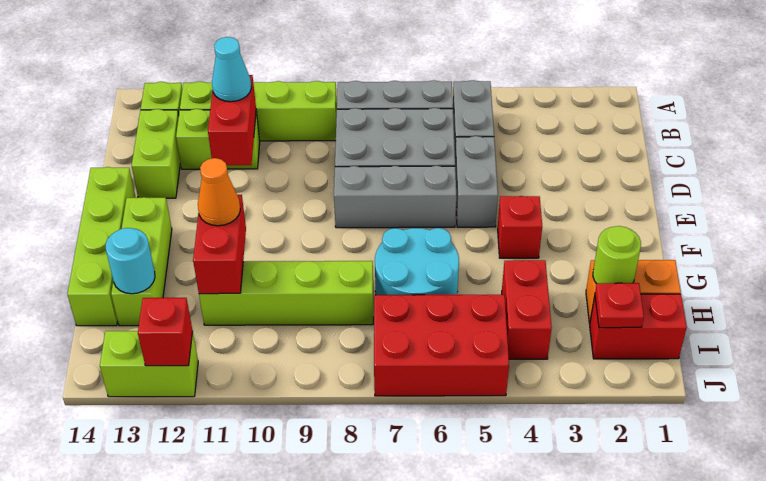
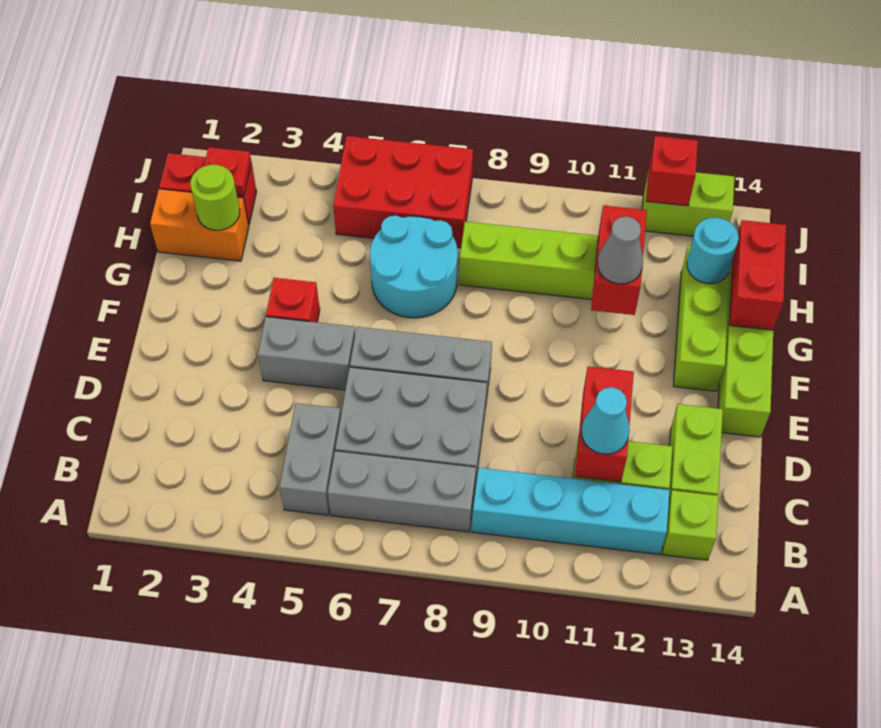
lime 1x4 brick [180,81,337,141] -> cyan 1x4 brick [472,468,670,555]
grey 1x2 brick [455,136,498,227] -> grey 1x2 brick turned to [258,317,355,390]
orange 1x1 cone [198,158,240,226] -> grey 1x1 cone [598,216,643,284]
red 1x2 brick [502,260,552,359] -> red 1x2 brick moved to [729,220,786,330]

